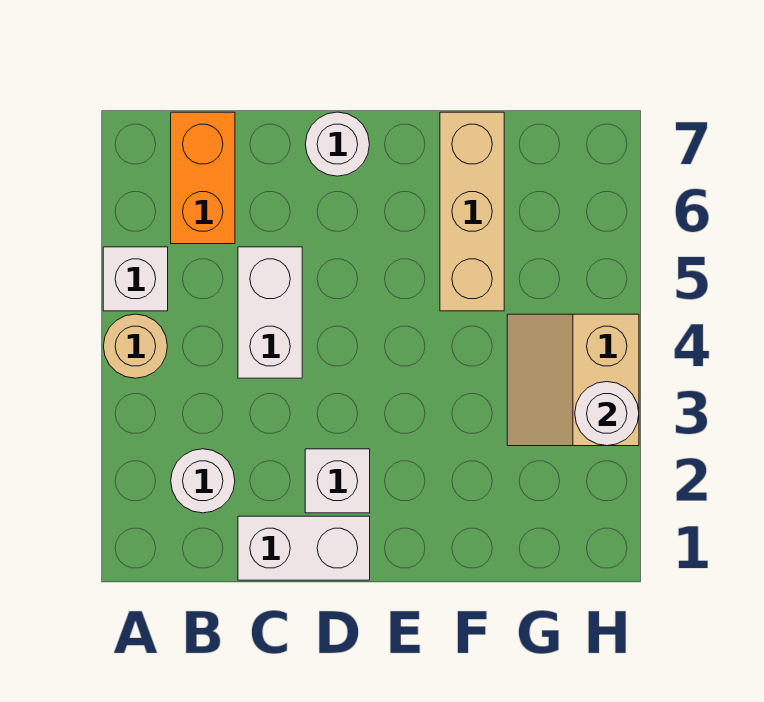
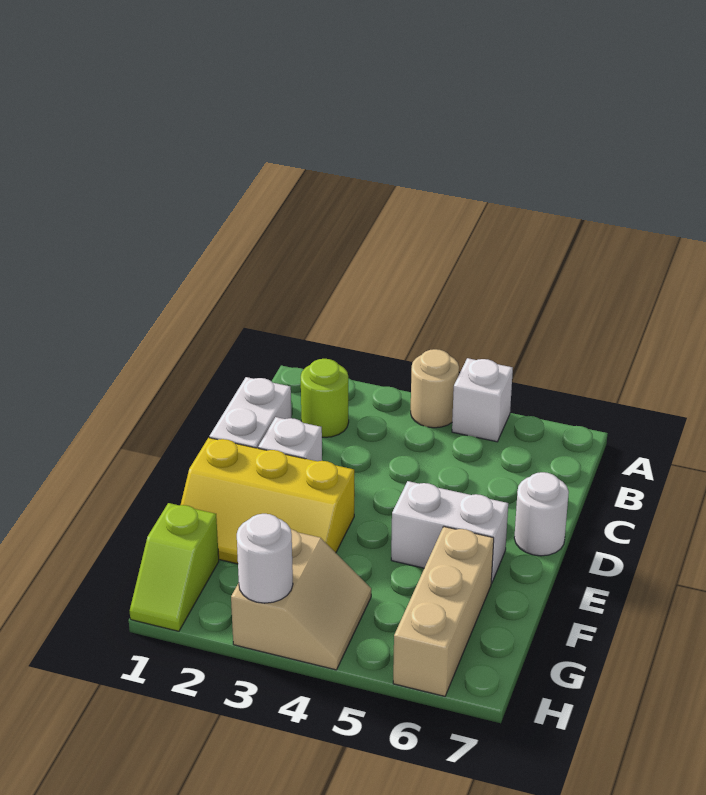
white 1x1 round brick [171,449,235,513] -> lime 1x1 round brick [301,359,349,437]
orange 1x2 brick [171,112,235,244] -> none
white 1x2 brick [238,247,302,378] -> white 1x2 brick moved to [391,481,508,584]
none -> yellow 2x3 slope [181,438,354,564]
tan 1x3 brick [440,112,504,311] -> tan 1x3 brick turned to [393,527,494,696]
none -> lime 1x2 slope [130,503,219,631]
tan 2x2 slope [507,314,639,446] -> tan 2x2 slope turned to [231,529,371,670]

